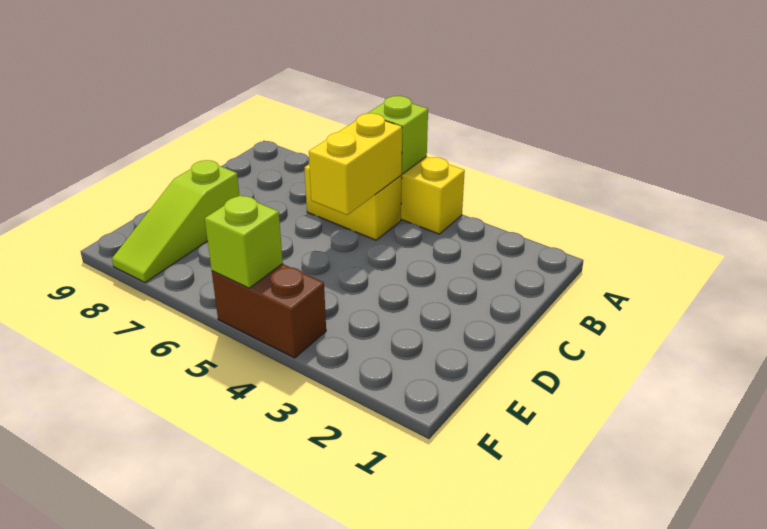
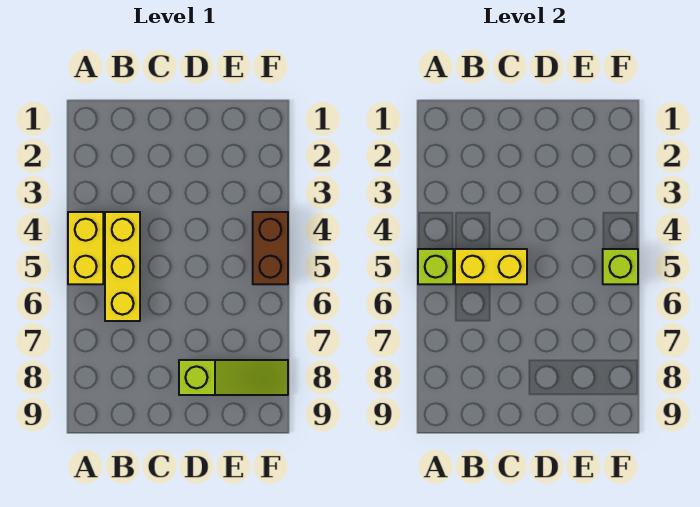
yellow 1x2 brick [305,165,402,240] -> yellow 1x3 brick [105,212,140,321]

